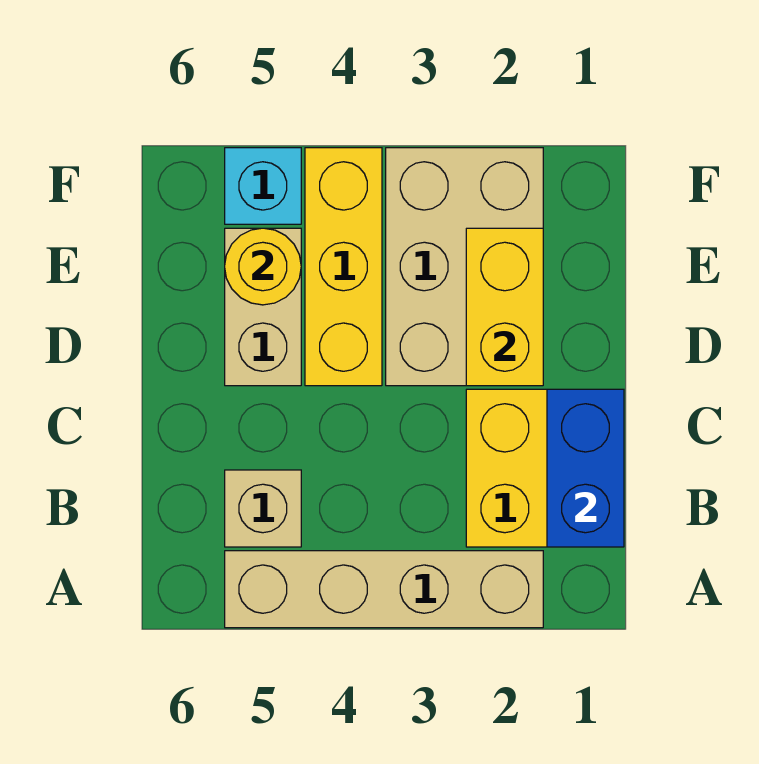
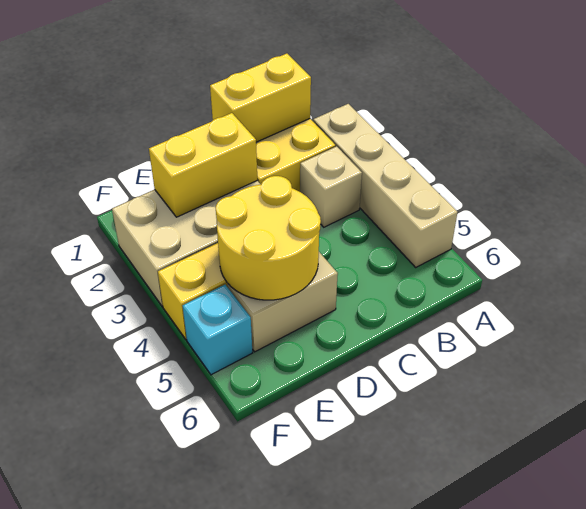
blue 1x2 brick [547,389,624,547] -> yellow 1x2 brick [210,54,311,142]
tan 1x1 brick [225,470,301,547] -> tan 1x1 brick moved to [300,146,362,227]
yellow 1x1 round brick [225,228,301,305] -> yellow 2x2 round brick [216,176,321,300]

